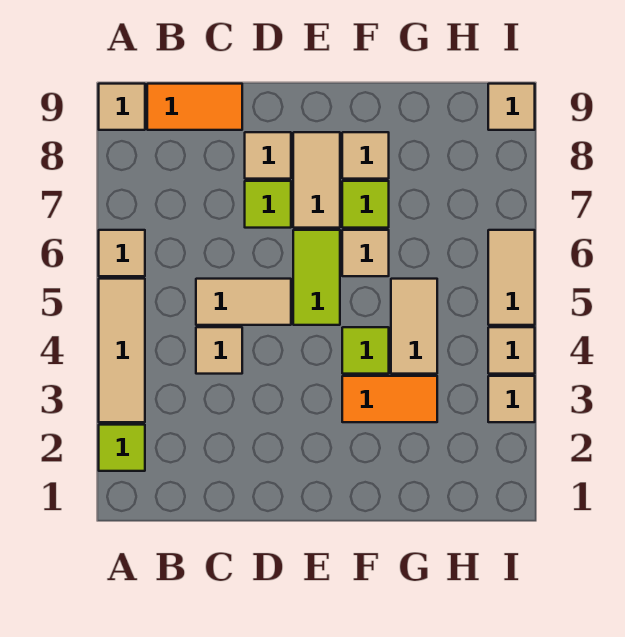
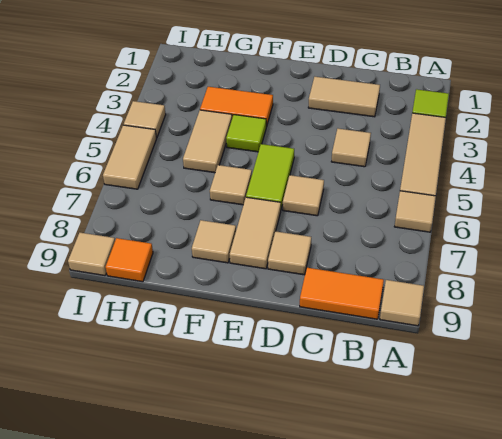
tan 1x2 tile [196,279,291,325] -> tan 1x2 tile moved to [308,77,380,117]
lime 1x1 tile [245,181,291,228] -> none
lime 1x1 tile [342,181,389,228] -> none
none -> orange 1x1 tile [106,238,153,282]
tan 1x1 tile [488,376,535,422] -> tan 1x1 tile moved to [283,175,324,216]

